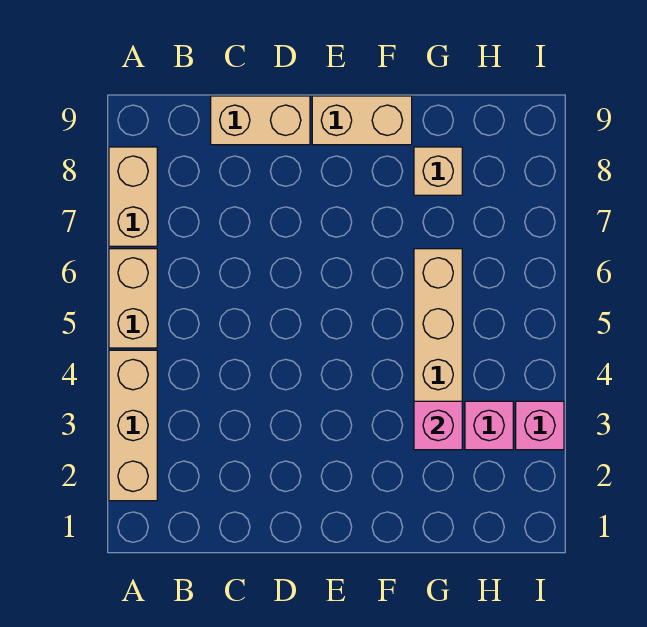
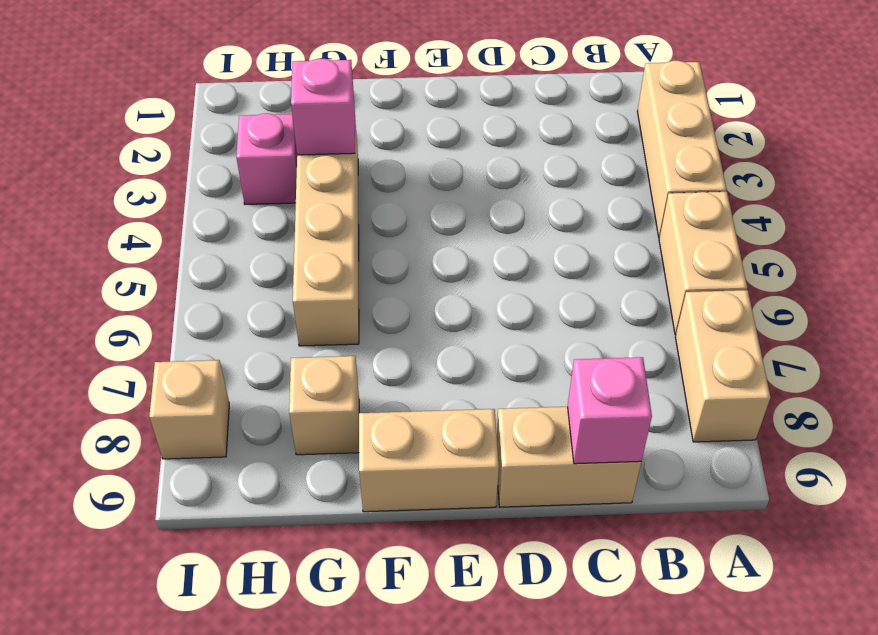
pink 1x1 brick [516,401,564,450] -> pink 1x1 brick moved to [568,357,652,464]
none -> tan 1x1 brick [149,360,229,459]

